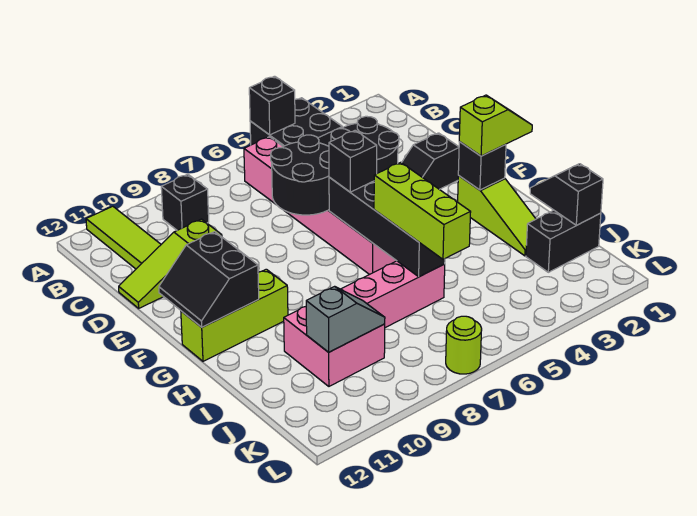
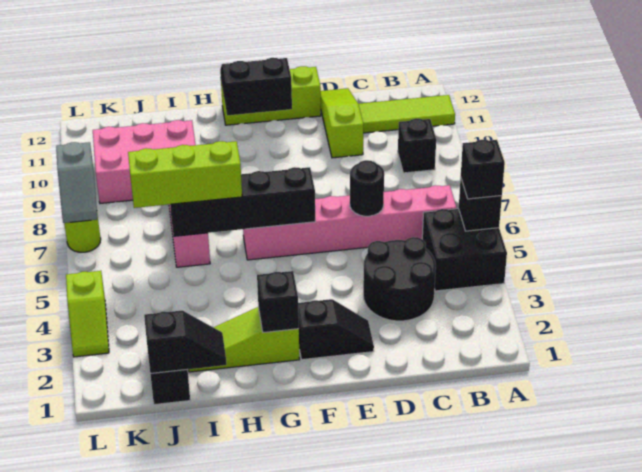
black 2x2 round brick [271,135,329,215] -> black 1x1 round brick [350,160,384,216]
black 1x2 slope [402,133,459,189] -> black 1x2 slope turned to [298,299,374,360]
black 1x1 brick [329,130,377,192] -> black 1x1 brick moved to [461,140,505,199]
lime 1x2 slope [459,95,532,156] -> lime 1x2 slope moved to [66,271,109,357]
lime 1x3 brick [181,269,288,361] -> lime 1x3 brick turned to [221,66,321,125]
pink 2x2 brick [284,307,385,386] -> pink 2x3 brick [93,120,196,203]
grey 1x2 slope [306,286,385,352] -> grey 1x2 slope moved to [56,142,97,223]

